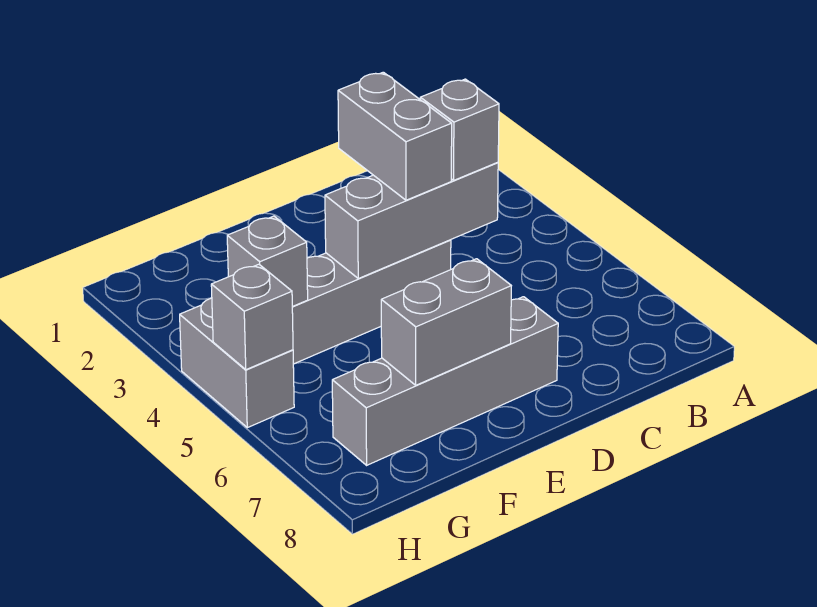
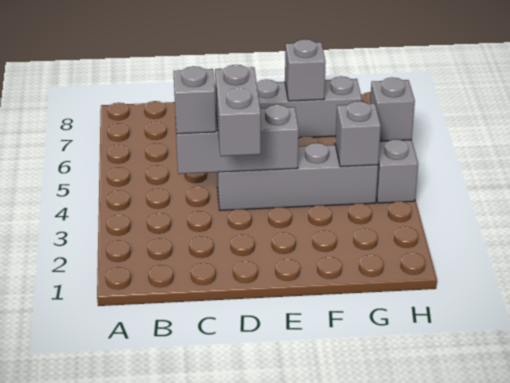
grey 1x2 brick [381,259,511,385] -> grey 1x1 brick [285,39,326,101]

